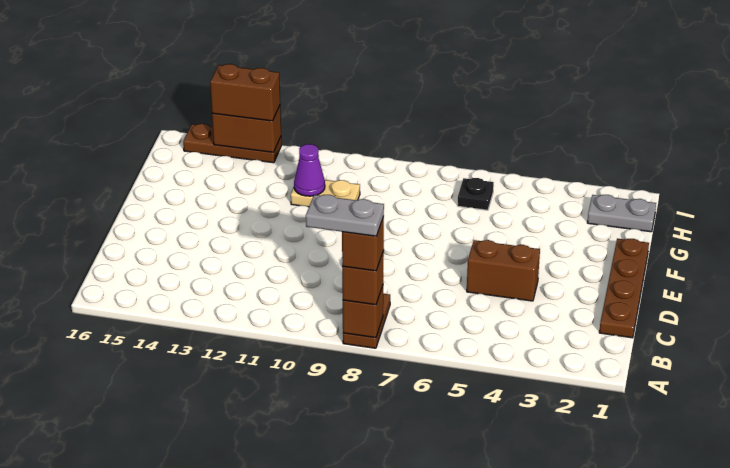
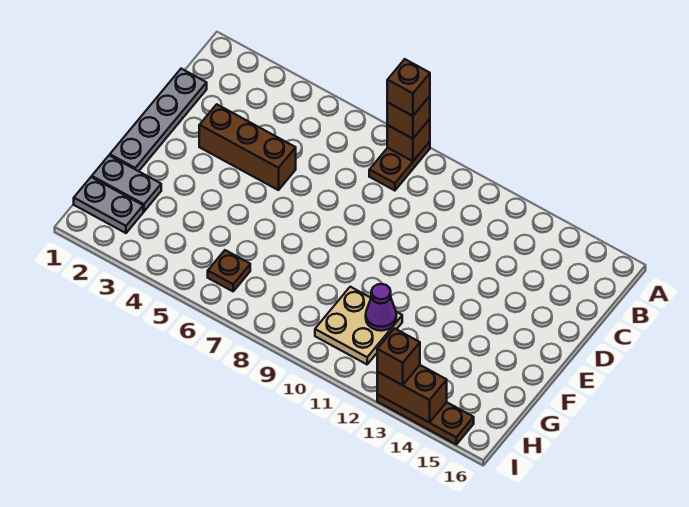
grey 1x2 plate [306,195,384,236] -> grey 1x2 plate moved to [92,155,161,211]
brown 1x4 plate [599,239,649,338] -> grey 1x4 plate [110,69,207,171]
brown 1x2 brick [467,240,540,301] -> brown 1x3 brick [199,104,296,190]
tan 1x2 plate [291,180,360,207] -> tan 2x2 plate [315,287,402,364]
black 1x1 plate [457,178,494,210] -> brown 1x1 plate [208,250,250,291]
brown 1x2 brick [210,64,280,121] -> brown 1x1 brick [377,328,420,385]

